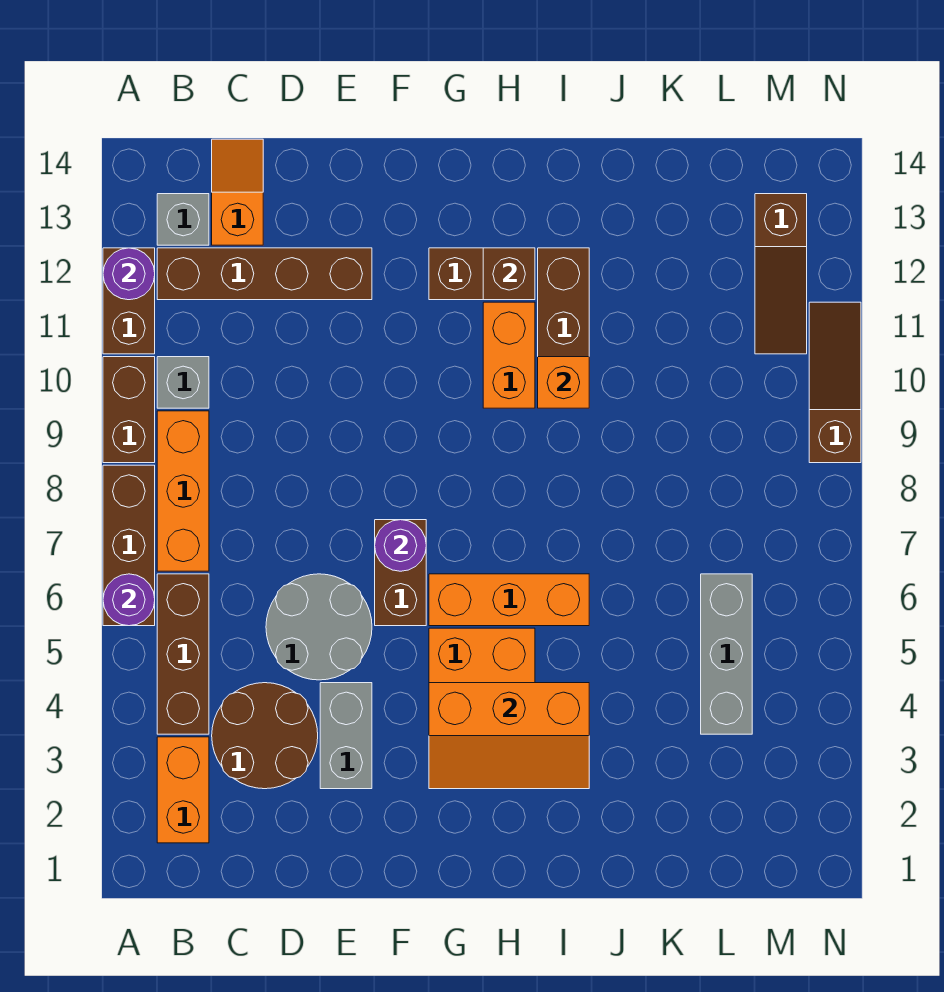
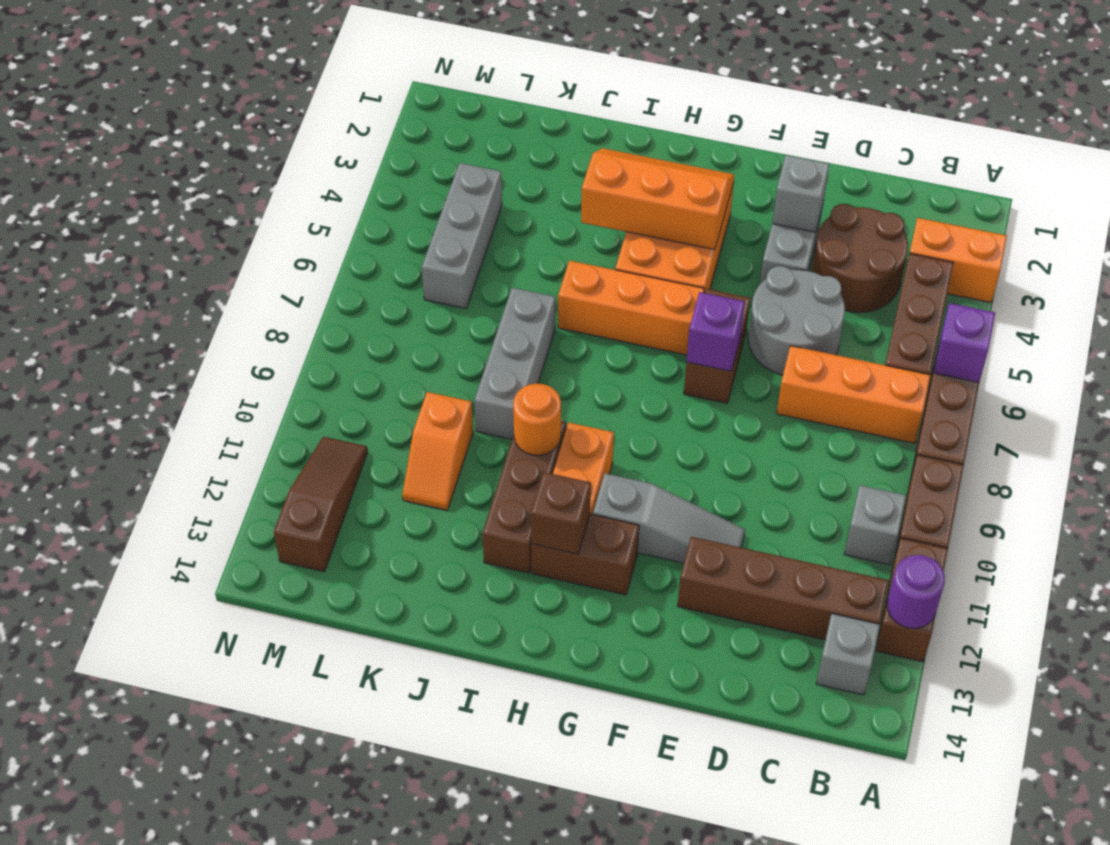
purple 1x1 round brick [103,574,155,626] -> purple 1x1 brick [934,303,995,382]
orange 1x2 brick [157,737,209,843] -> orange 1x2 brick turned to [910,218,1007,303]
orange 1x3 brick [157,411,209,571] -> orange 1x3 brick turned to [777,346,931,443]
orange 1x2 slope [212,139,263,245] -> orange 1x2 slope moved to [402,392,473,510]
none -> grey 1x1 brick [772,155,829,232]
none -> grey 1x3 slope [593,473,745,563]
purple 1x1 round brick [375,520,426,571] -> purple 1x1 brick [686,292,745,371]
orange 1x1 brick [538,357,589,408] -> orange 1x1 round brick [513,383,561,455]
none -> grey 1x3 brick [474,288,555,439]
brown 1x3 slope [809,302,861,463] -> none

